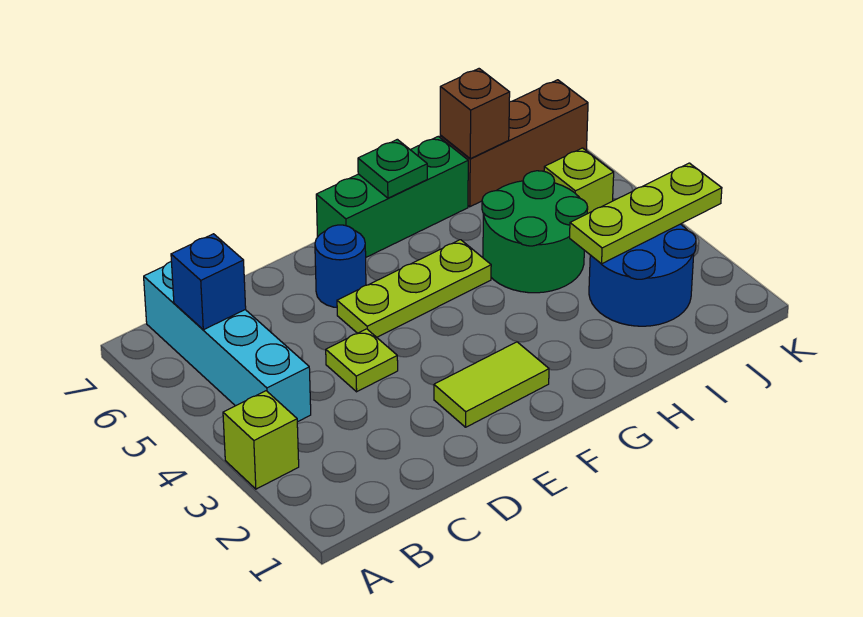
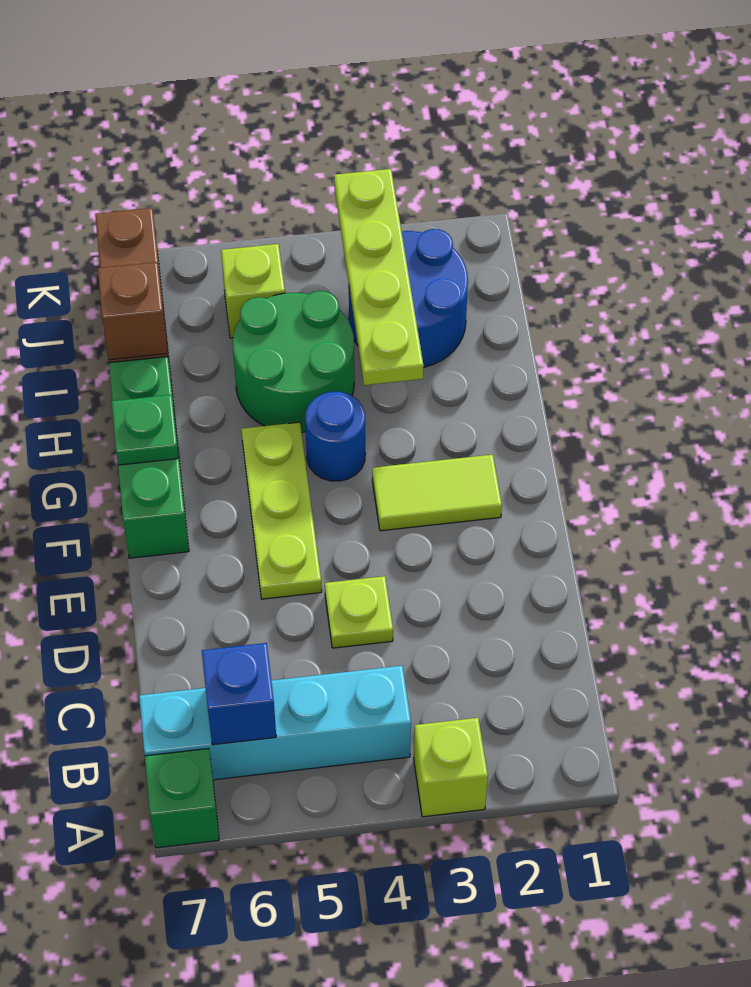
none -> green 1x1 brick [145,749,219,848]
lime 1x2 tile [434,342,549,427] -> lime 1x2 tile turned to [372,455,502,531]
blue 1x1 round brick [315,225,366,307] -> blue 1x1 round brick moved to [305,392,365,481]
lime 1x3 plate [570,163,722,264] -> lime 1x4 plate [334,169,424,385]

